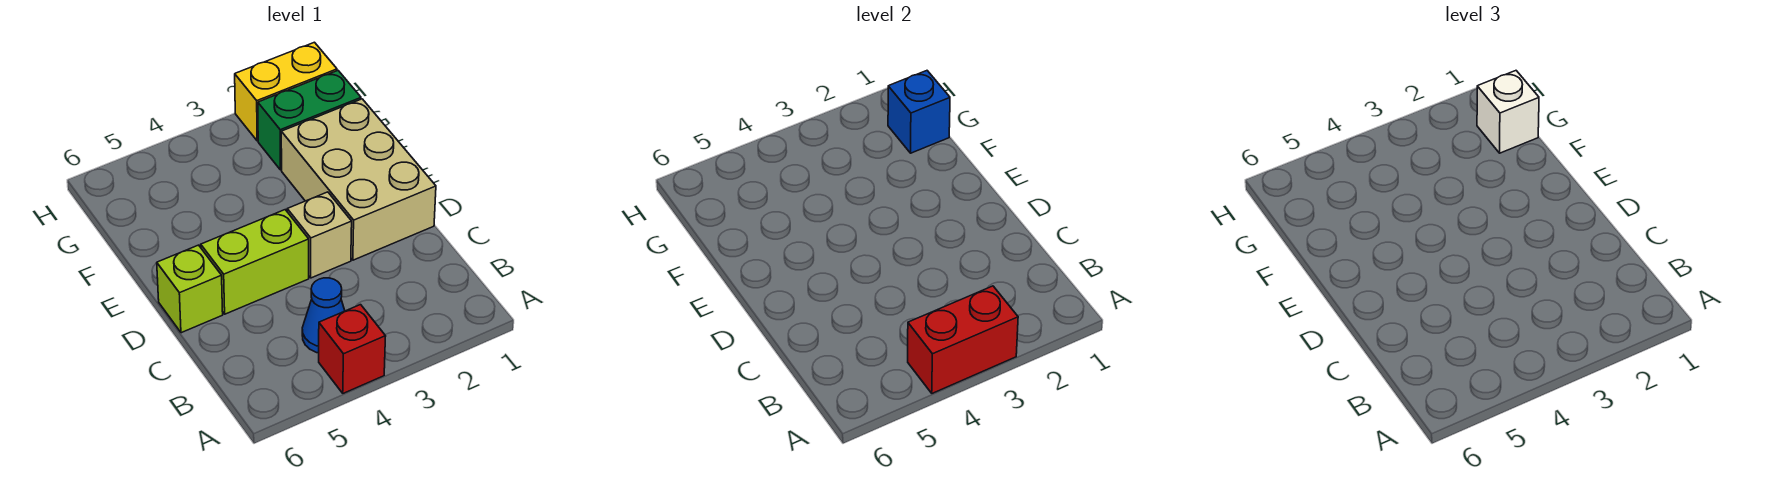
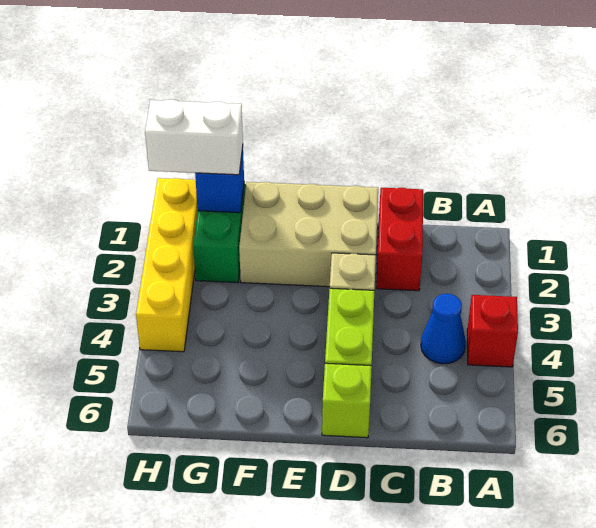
red 1x2 brick [908,286,1018,393] -> red 1x2 brick moved to [376,188,423,291]
white 1x1 brick [1477,71,1539,153] -> white 1x2 brick [145,100,243,175]
yellow 1x2 brick [235,42,337,141] -> yellow 1x4 brick [136,178,198,352]

